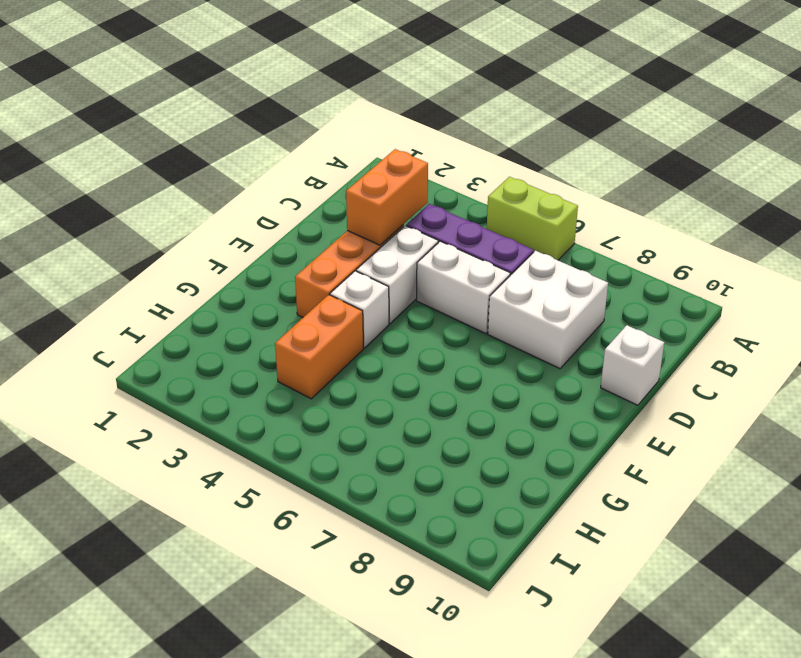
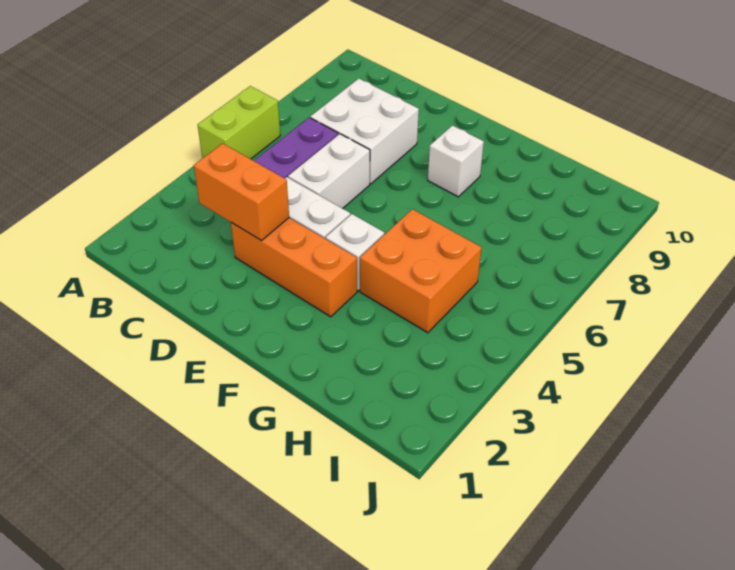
white 1x1 brick [601,325,664,405] -> white 1x1 brick moved to [428,126,484,197]
orange 1x2 brick [275,295,364,399] -> orange 2x2 brick [360,209,481,333]

